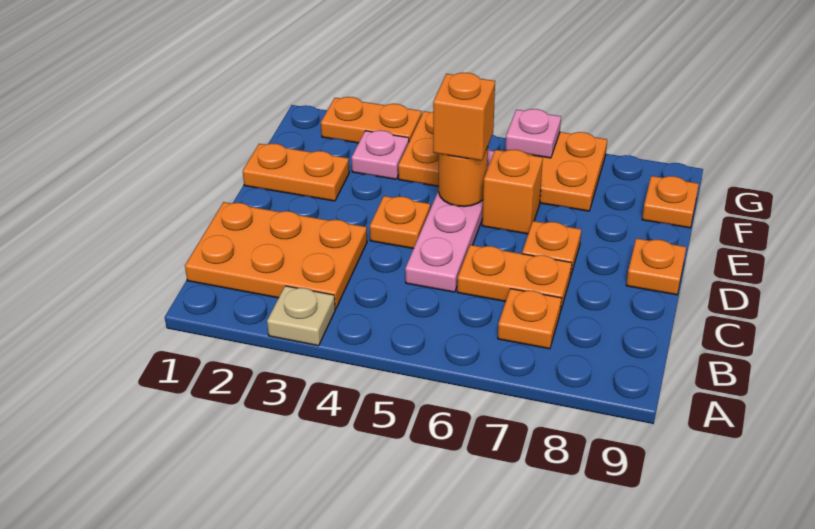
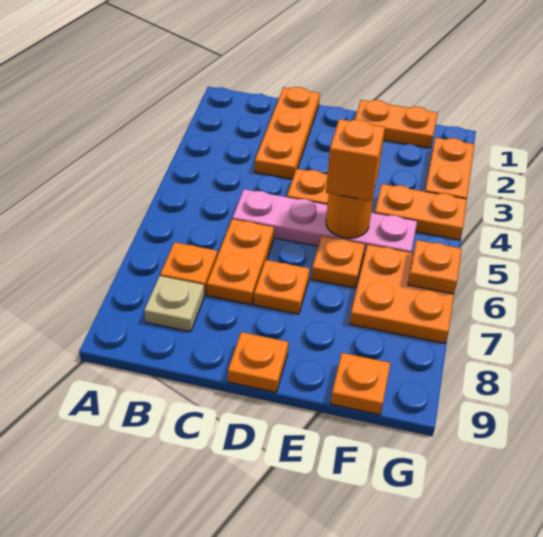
tan 1x1 plate [267,286,335,346] -> tan 1x1 plate moved to [144,276,204,332]
orange 2x3 plate [185,202,367,309] -> orange 1x3 plate [255,87,320,179]
orange 1x2 plate [243,144,349,201] -> orange 1x2 plate turned to [355,100,438,148]
orange 1x1 brick [482,150,543,234] -> orange 1x1 plate [311,236,365,288]
pink 1x1 plate [351,130,409,179] -> none
pink 1x1 plate [505,109,561,158] -> orange 1x1 plate [408,240,462,294]

